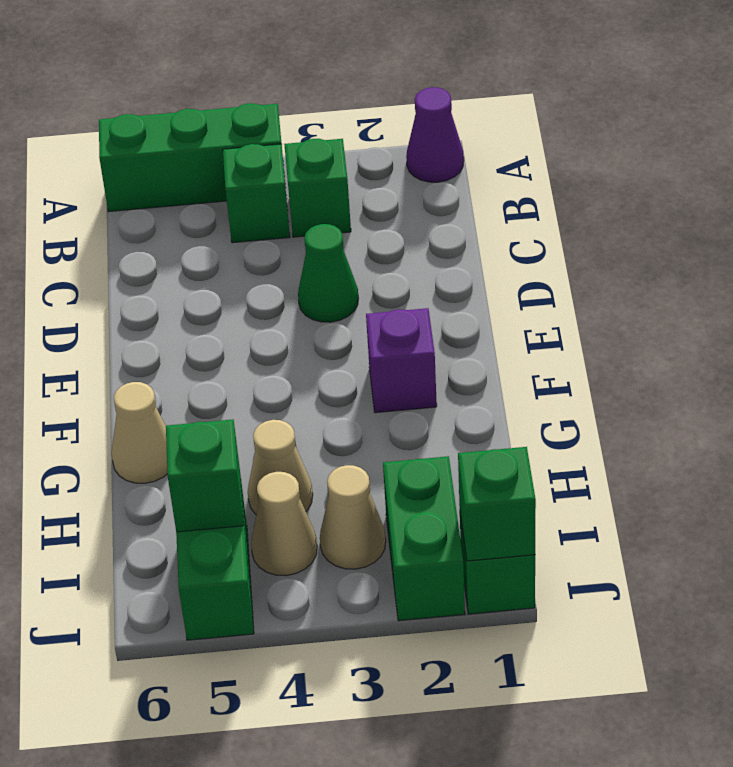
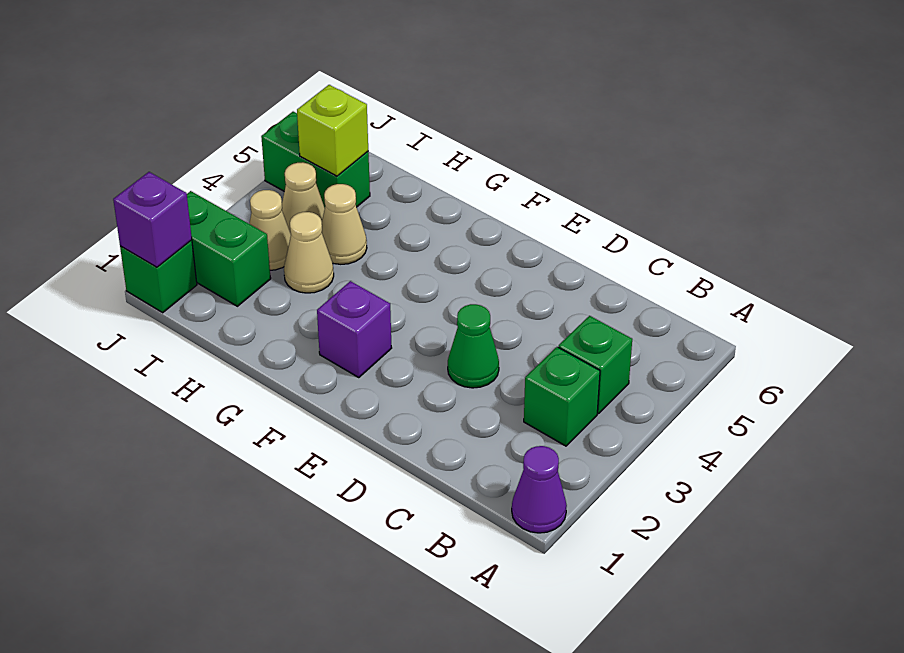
green 1x3 brick [99,103,285,212] -> none
tan 1x1 cone [111,382,168,483] -> tan 1x1 cone moved to [284,212,334,293]
green 1x1 brick [166,420,244,532] -> lime 1x1 brick [297,85,368,176]
green 1x1 brick [458,447,536,561] -> purple 1x1 brick [113,172,192,267]

